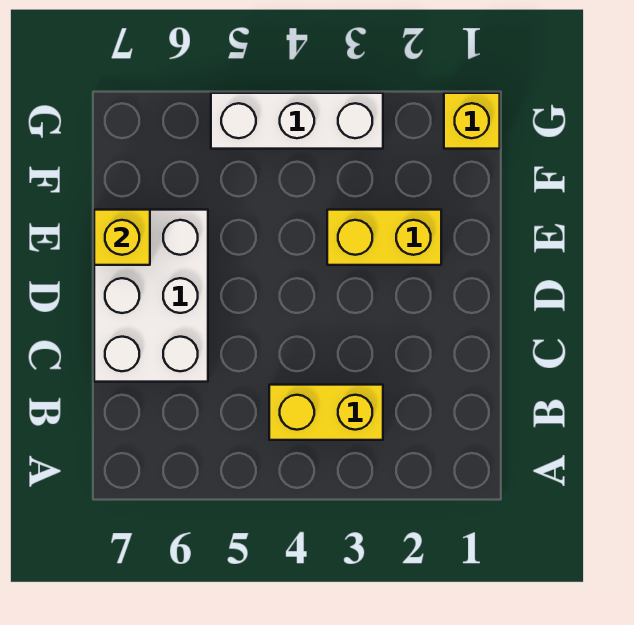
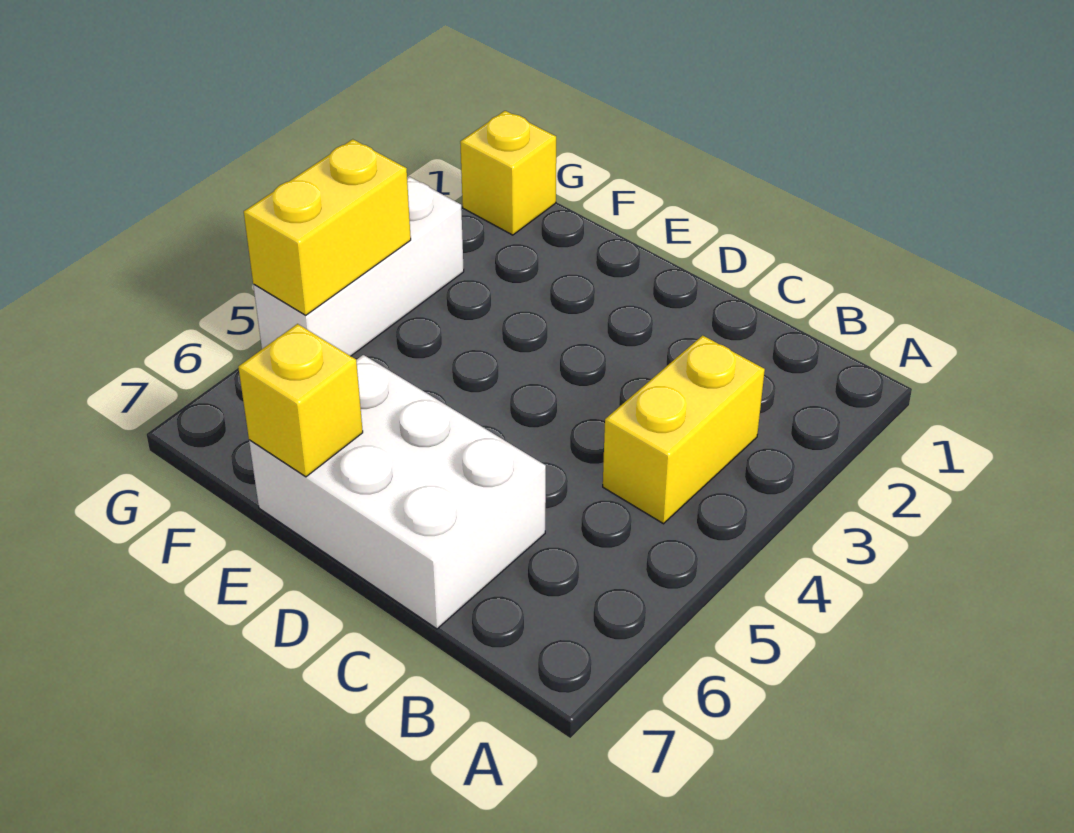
yellow 1x2 brick [327,210,441,265] -> yellow 1x2 brick moved to [244,139,411,315]

